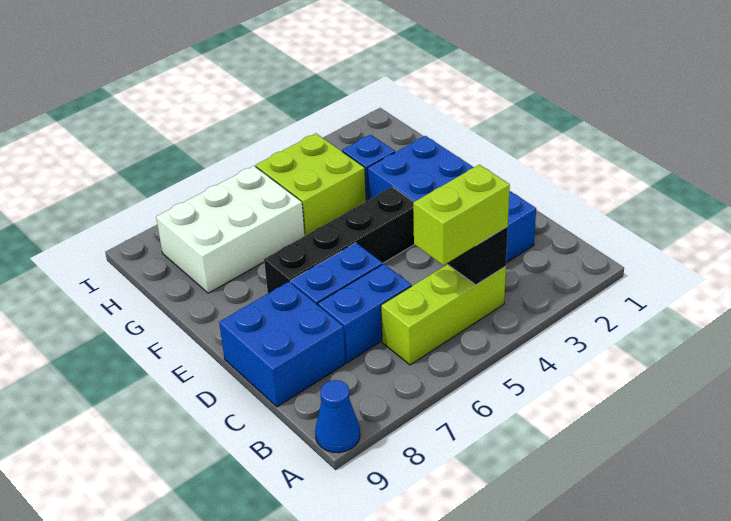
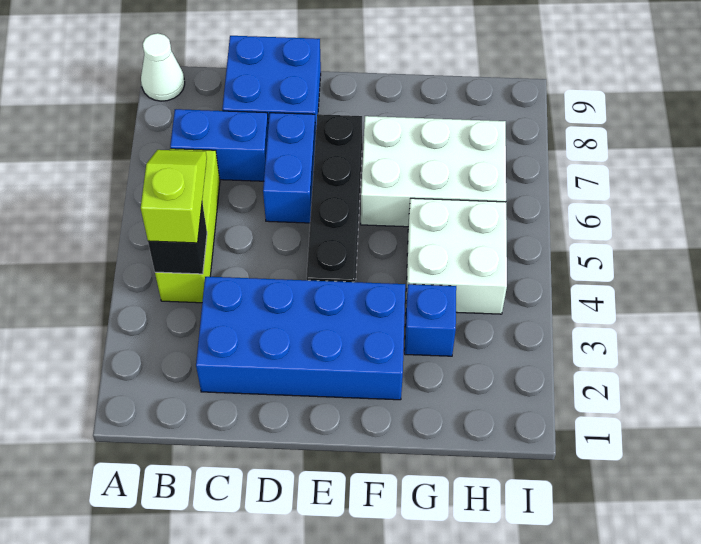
blue 1x1 cone [315,380,360,453] -> white 1x1 cone [141,33,185,101]
lime 1x2 brick [413,165,510,265] -> lime 1x2 slope [141,150,207,243]
blue 1x2 brick [318,264,411,362] -> blue 1x2 brick turned to [170,109,268,181]
lime 2x2 brick [256,133,366,236] -> white 2x2 brick [406,198,507,314]
white 2x3 brick [156,166,305,293] -> white 2x3 brick turned to [361,116,506,227]

